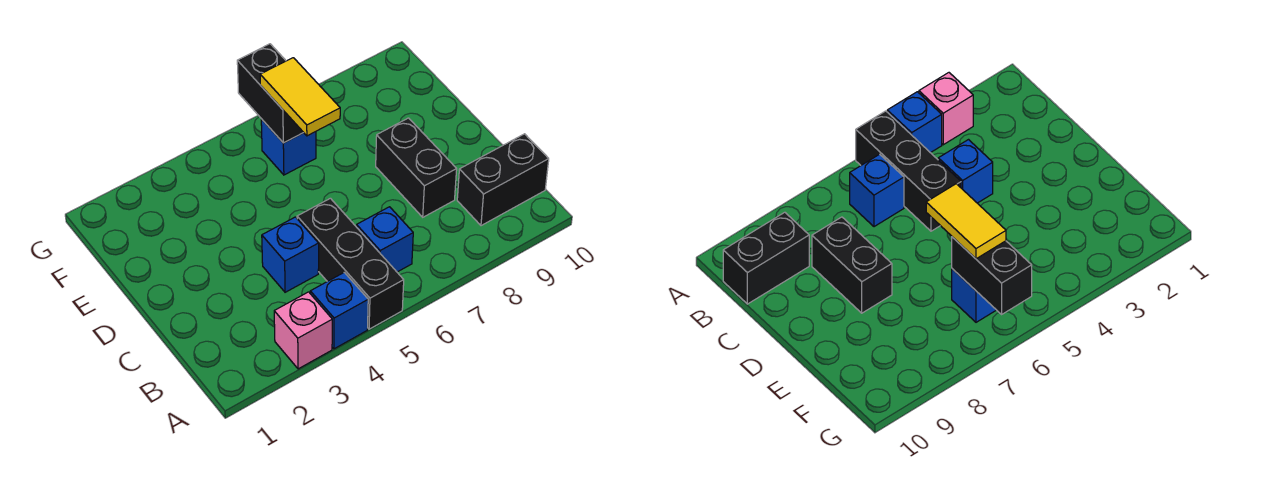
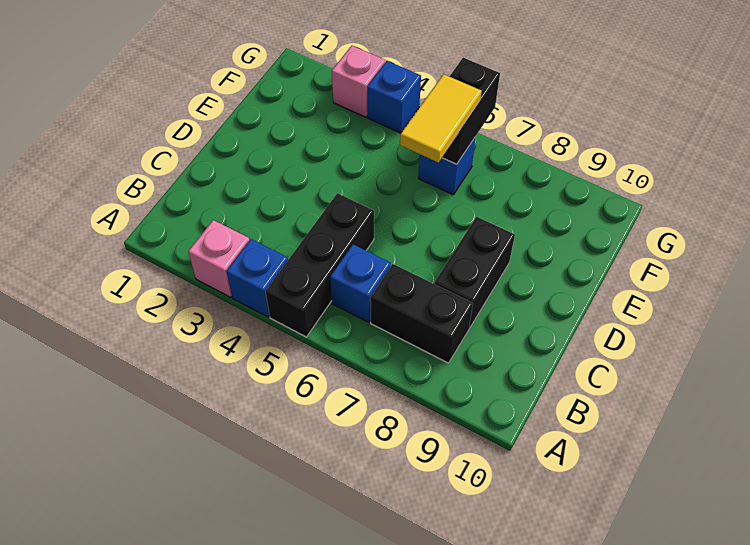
black 1x2 brick [457,134,549,226] -> black 1x2 brick moved to [370,264,473,363]
blue 1x1 brick [262,217,319,292] -> blue 1x1 brick moved to [367,61,421,133]
none -> pink 1x1 brick [332,46,385,117]

